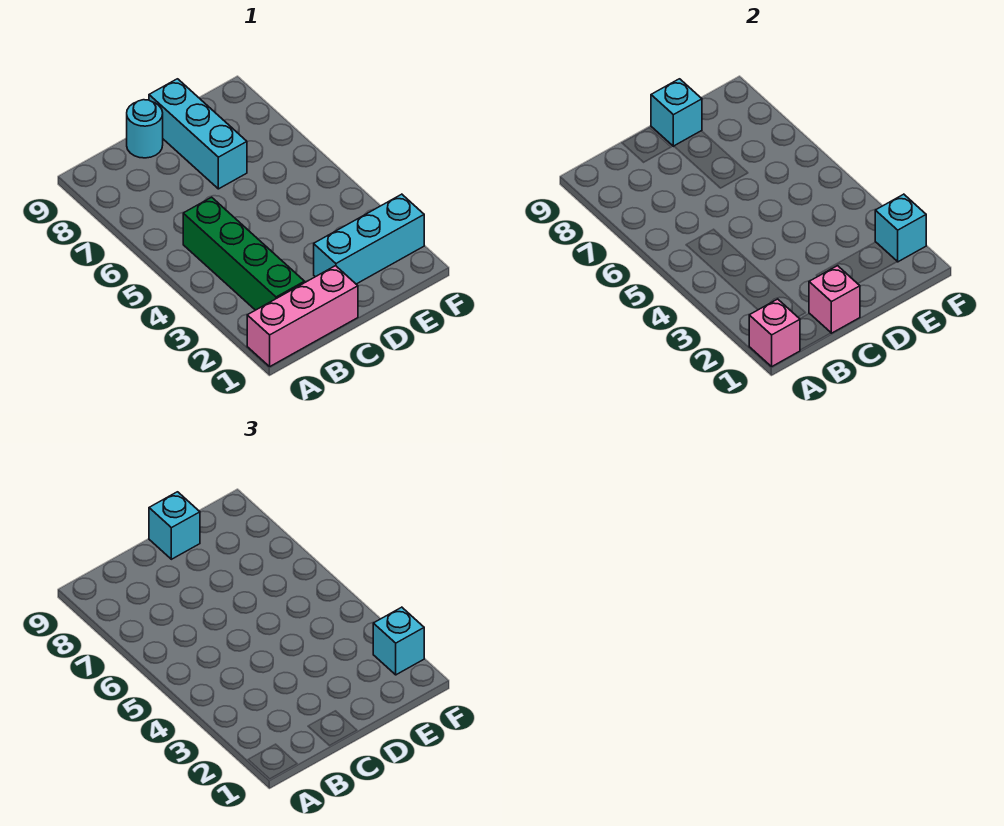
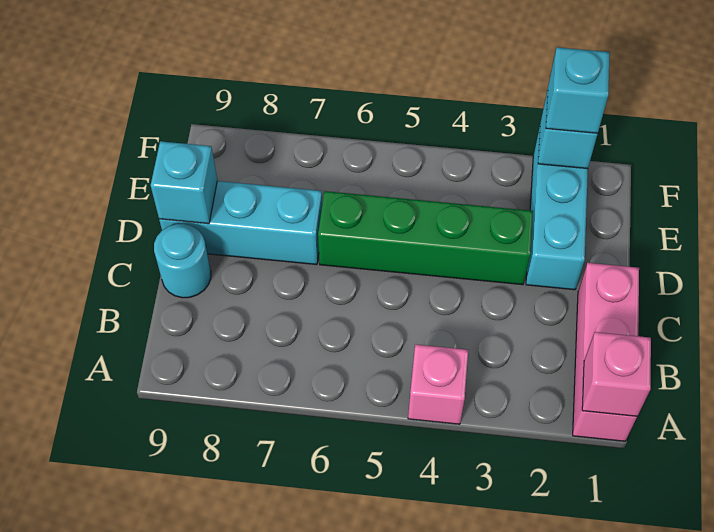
green 1x4 brick [183,197,305,310] -> green 1x4 brick moved to [318,191,533,285]
pink 1x1 brick [809,266,860,333] -> pink 1x1 brick moved to [408,344,468,424]
cyan 1x1 brick [149,492,200,559] -> none

